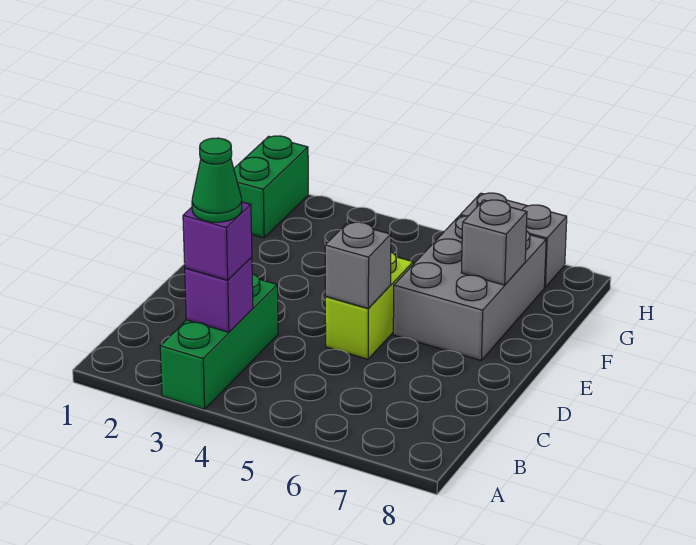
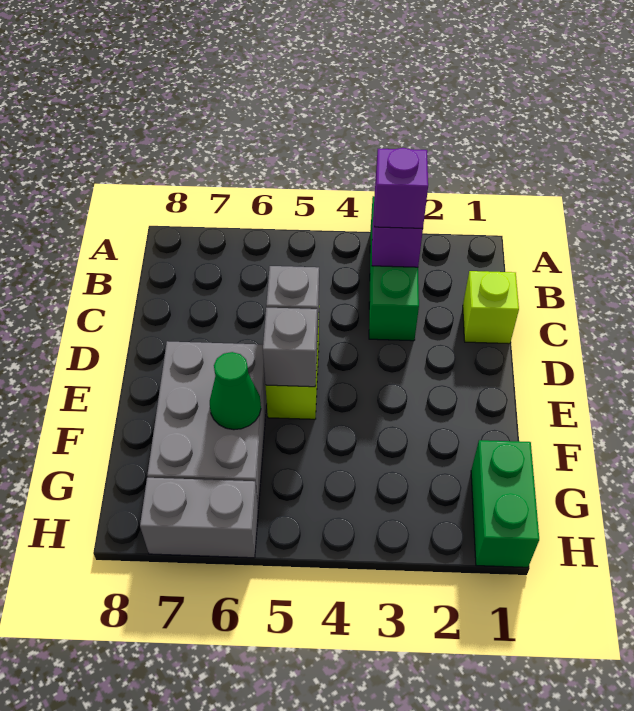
green 1x1 cone [192,138,242,222] -> green 1x1 cone moved to [210,352,261,430]
none -> lime 1x1 brick [463,271,519,344]
grey 1x1 brick [461,200,527,285] -> grey 1x1 brick moved to [263,308,317,387]

